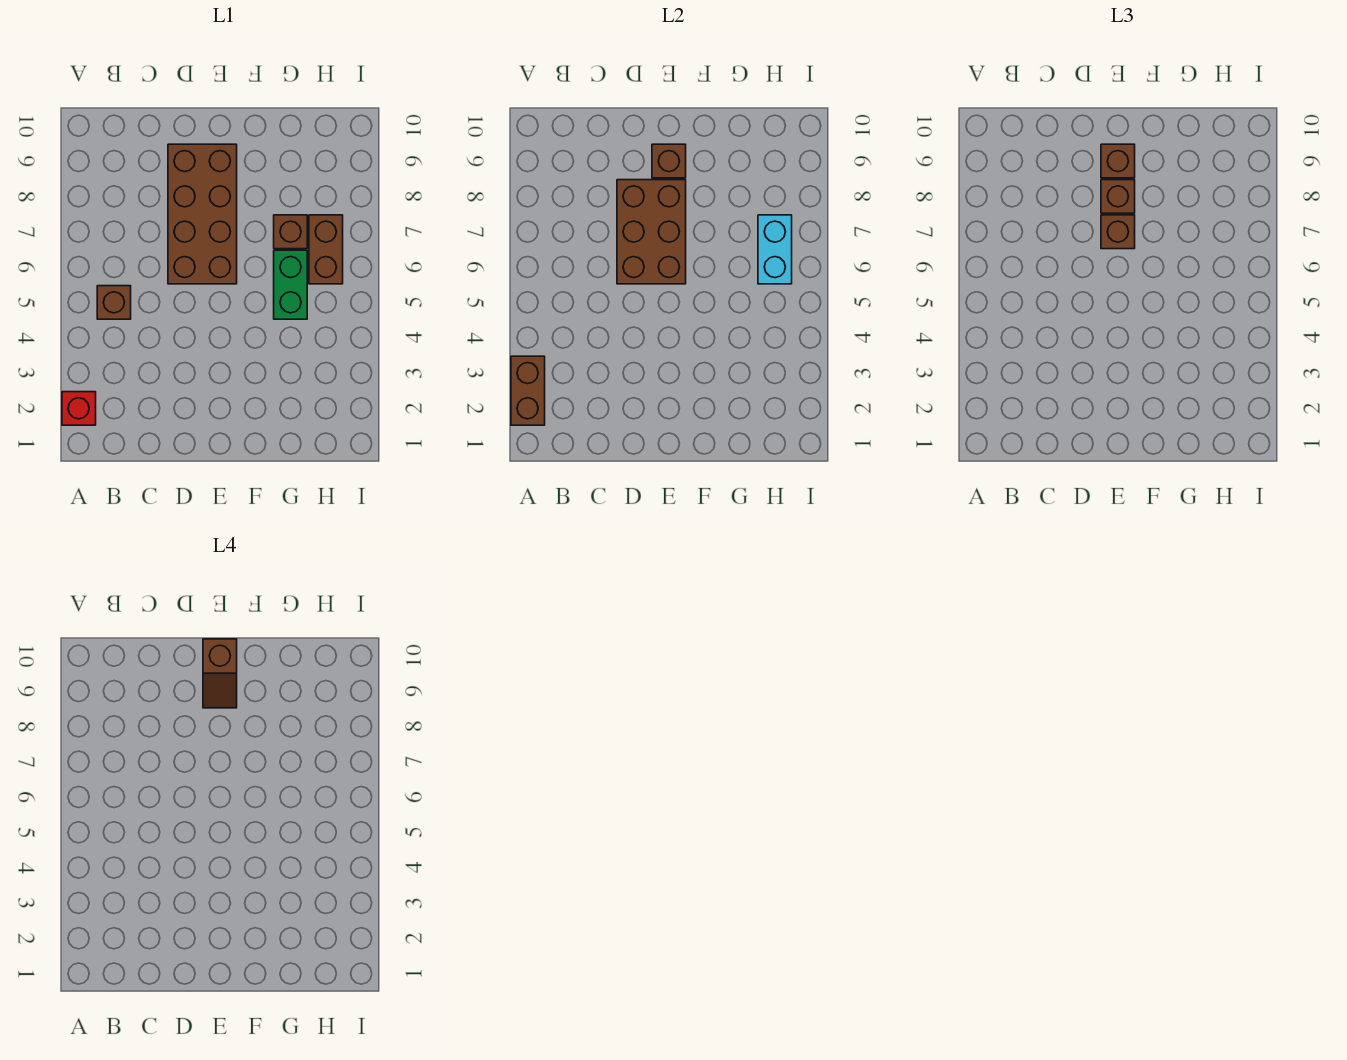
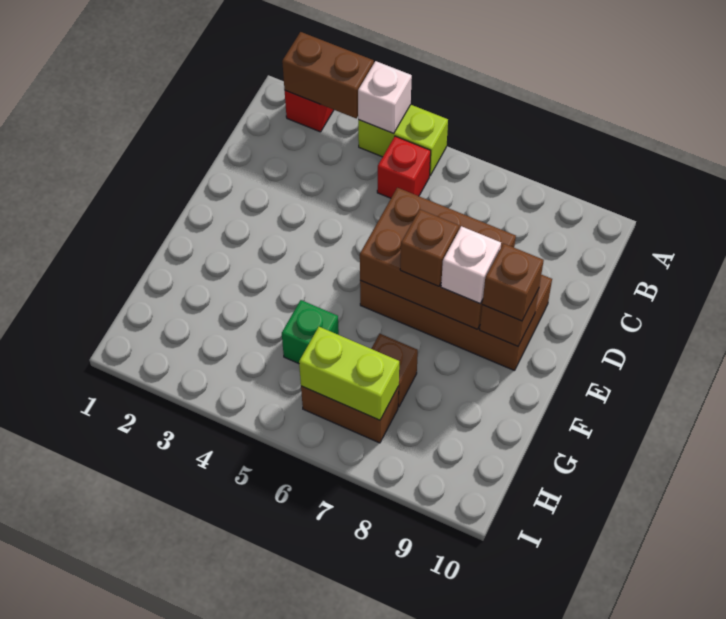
none -> lime 1x2 brick [358,105,448,175]
none -> white 1x1 brick [358,61,412,134]
brown 1x1 brick [97,286,131,319] -> red 1x1 brick [377,136,431,198]
brown 1x1 brick [1101,180,1135,213] -> white 1x1 brick [441,226,501,303]
brown 1x2 slope [203,639,237,708] -> none
green 1x2 brick [274,250,307,319] -> green 1x1 brick [282,300,339,364]
cyan 1x2 brick [758,215,792,284] -> lime 1x2 brick [299,327,399,420]

